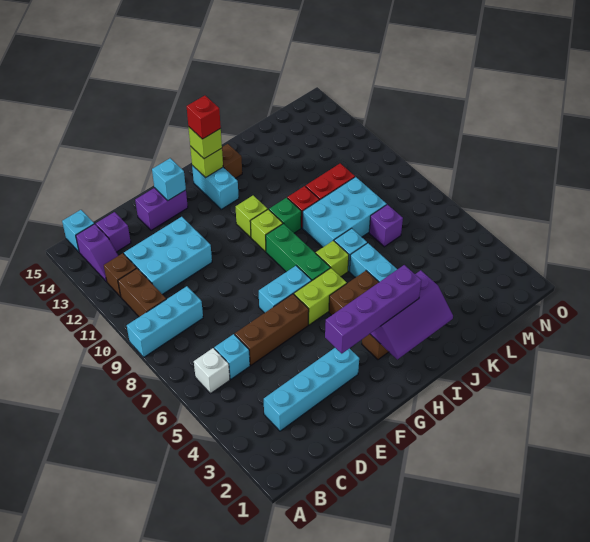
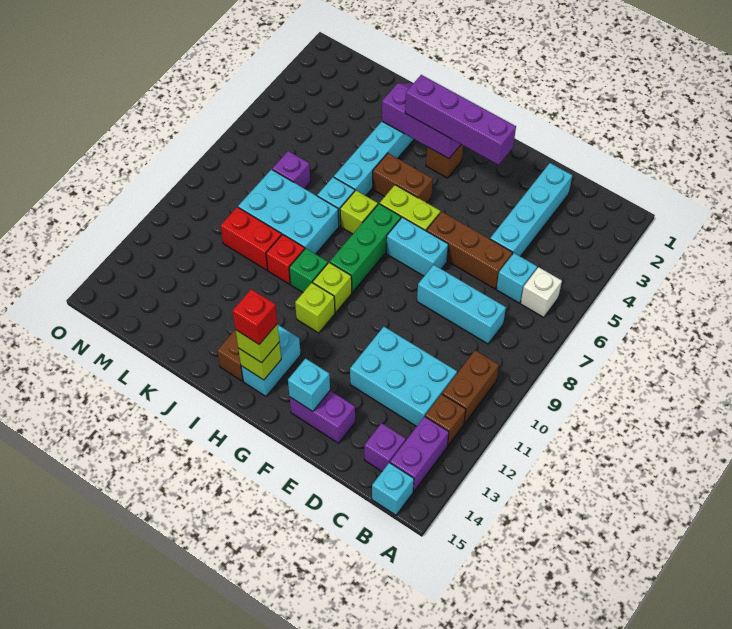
cyan 1x3 brick [127,286,203,357] -> cyan 1x3 brick moved to [417,265,506,344]
purple 1x2 slope [76,224,118,281] -> purple 1x2 brick [390,417,449,492]
cyan 1x4 brick [264,348,359,431] -> cyan 1x4 brick turned to [490,163,572,256]

